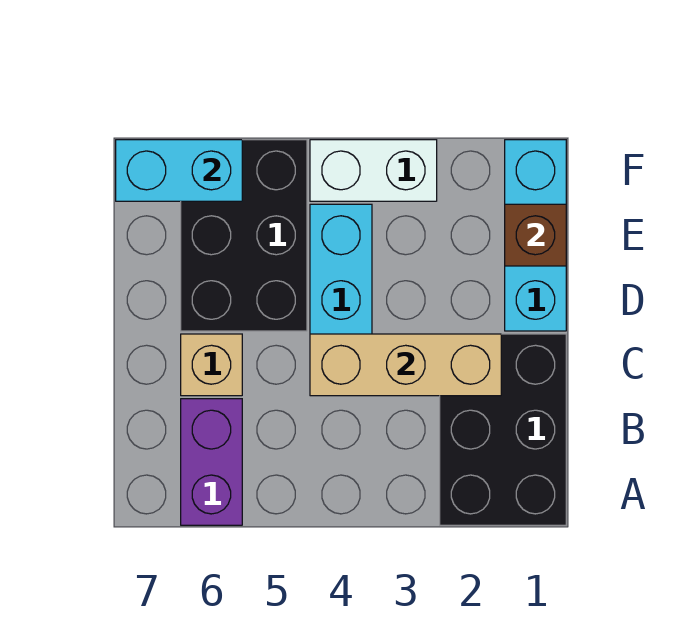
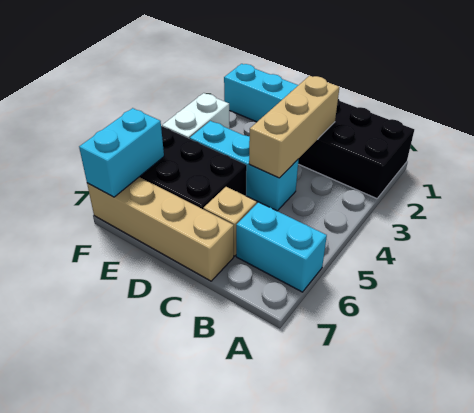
purple 1x2 brick [181,399,242,525] -> cyan 1x2 brick [236,202,327,292]
none -> tan 1x4 brick [87,177,234,281]
brown 1x1 brick [505,204,566,266] -> none

